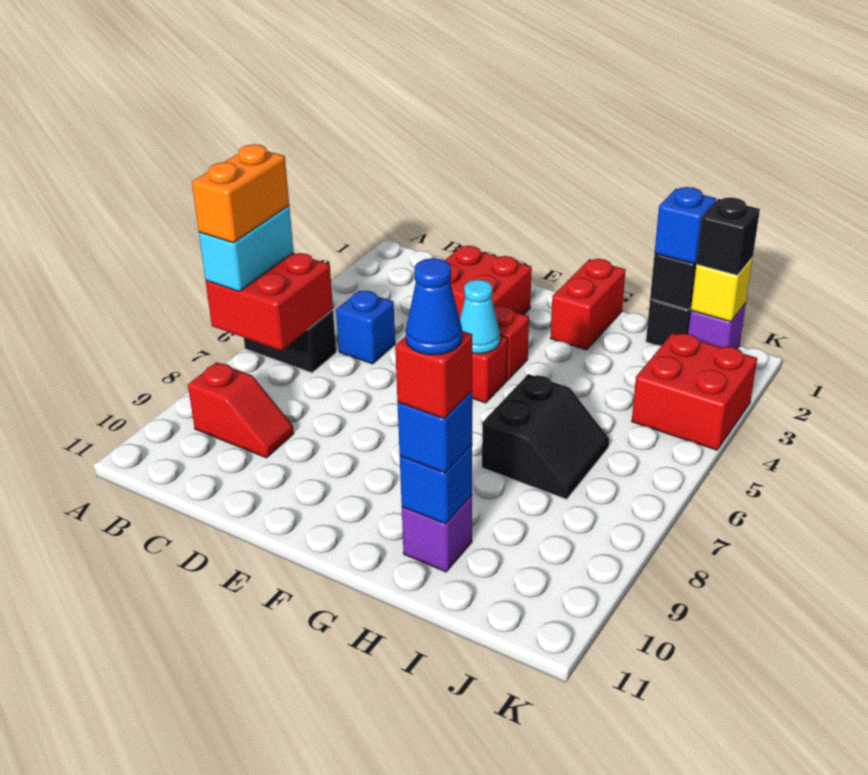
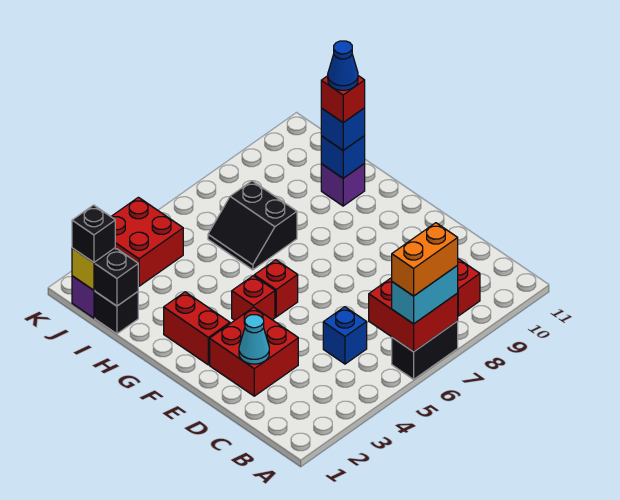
black 1x2 brick [244,310,336,373] -> black 1x2 brick turned to [392,321,458,379]
cyan 1x1 cone [460,280,500,354] -> cyan 1x1 cone moved to [239,315,269,364]
red 1x2 brick [550,259,626,350] -> red 1x2 brick turned to [164,292,230,365]
black 2x2 slope [482,374,609,499] -> black 2x2 slope turned to [208,181,297,270]
blue 1x1 brick [655,187,716,264] -> none

